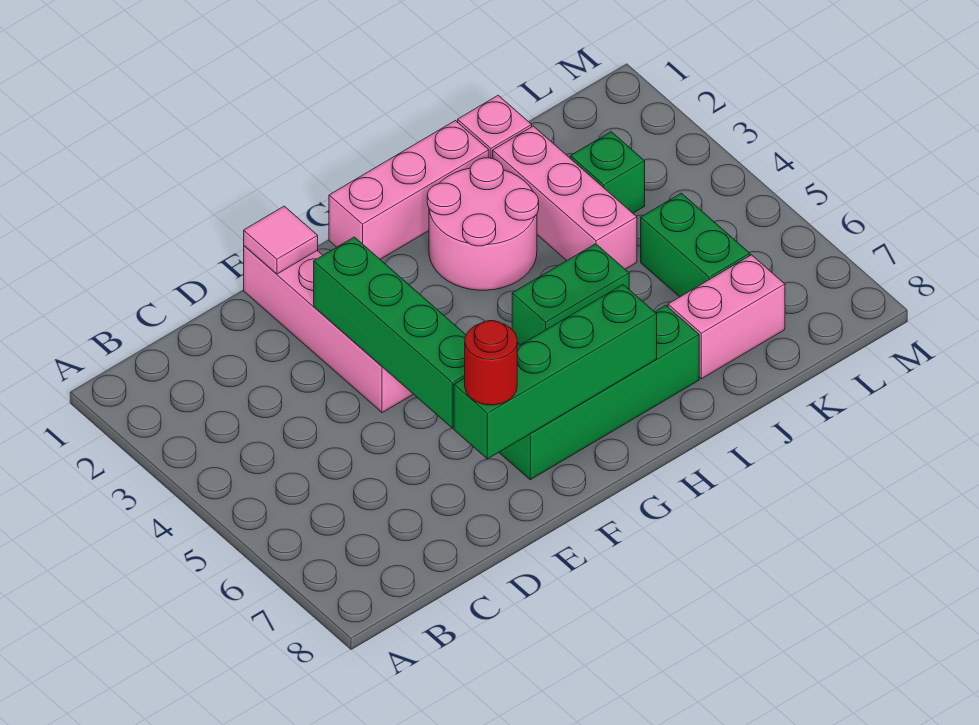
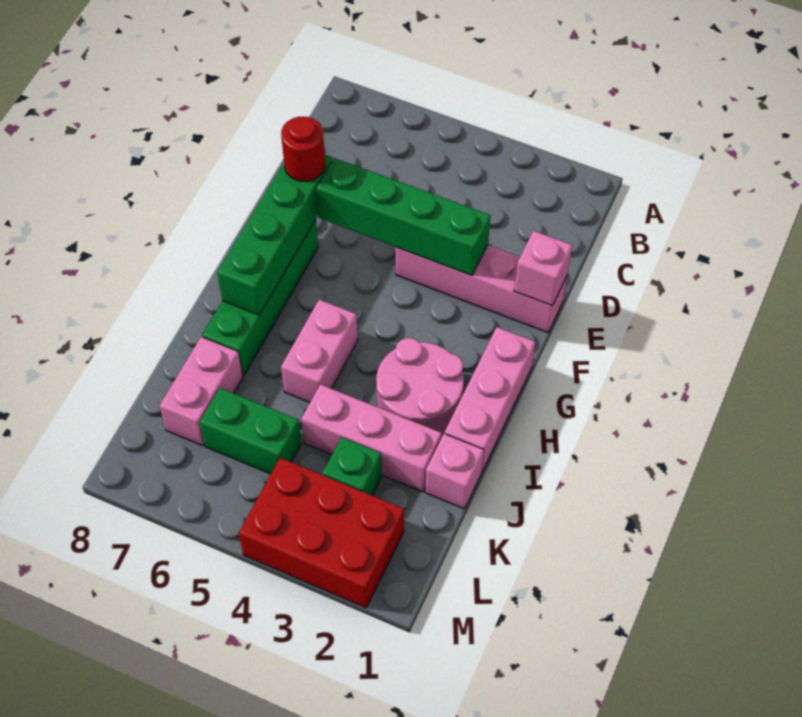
pink 1x1 tile [244,206,318,274] -> pink 1x1 brick [514,231,572,306]
green 1x2 brick [512,244,629,345] -> pink 1x2 brick [281,300,358,402]
none -> red 2x3 brick [239,458,404,608]

